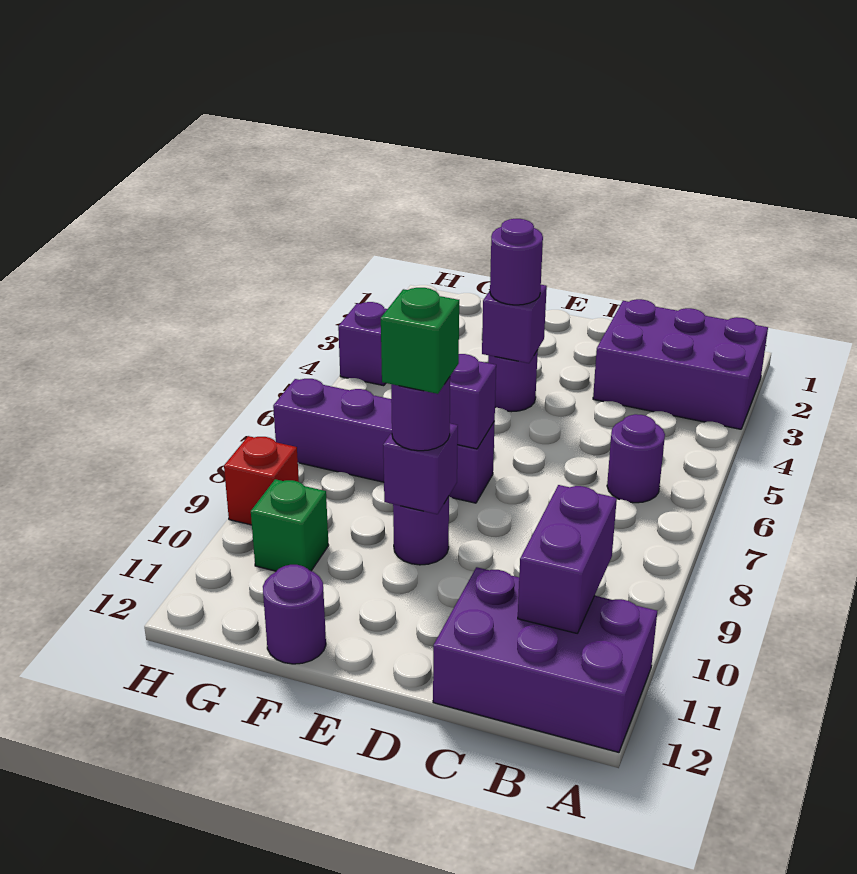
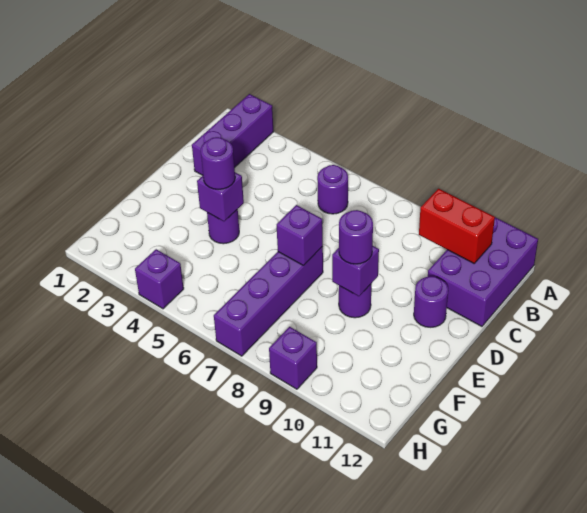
purple 2x3 brick [593,299,768,429] -> purple 1x3 brick [192,94,273,175]
purple 1x2 brick [518,485,617,633] -> red 1x2 brick [419,189,495,263]
green 1x1 brick [381,288,459,394] -> none
purple 1x1 round brick [263,565,326,664] -> purple 1x1 round brick moved to [414,276,448,327]
green 1x1 brick [251,479,329,571] -> none
red 1x1 brick [224,436,299,525] -> purple 1x1 brick [269,327,317,389]

